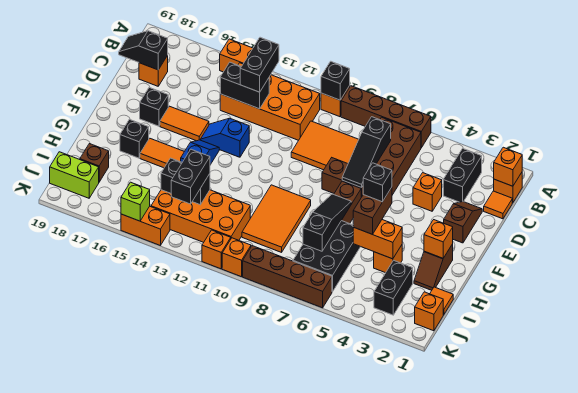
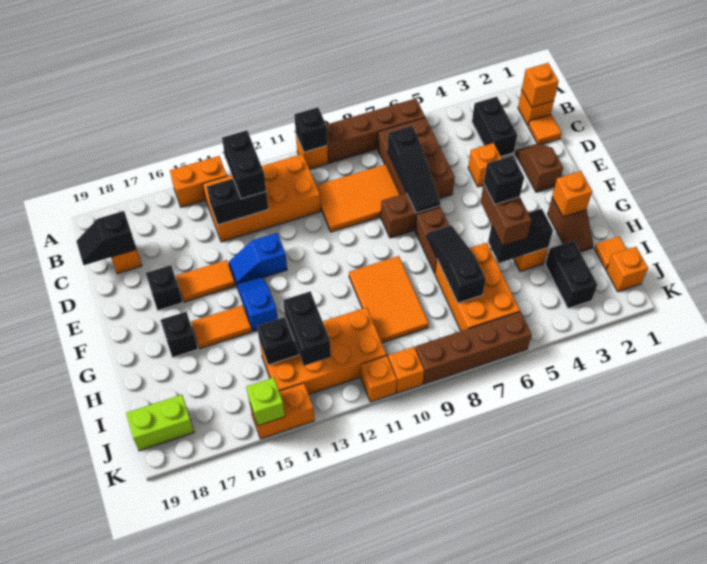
orange 1x2 brick [353,220,402,259] -> black 1x2 brick [488,209,553,263]
black 2x3 brick [293,221,360,292] -> orange 2x3 brick [435,243,520,331]
brown 1x1 brick [80,144,109,182] -> none

